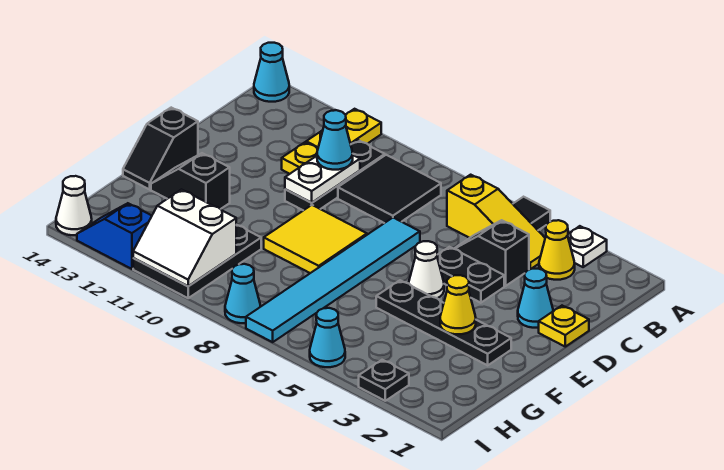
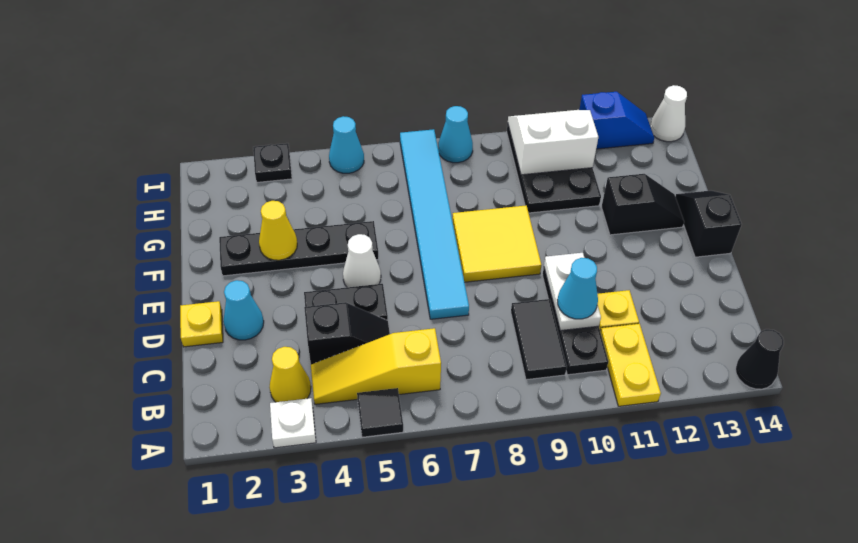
cyan 1x1 cone [254,43,289,102] -> black 1x1 cone [736,329,784,389]
black 2x2 tile [338,155,441,223] -> black 1x2 tile [511,299,567,380]

